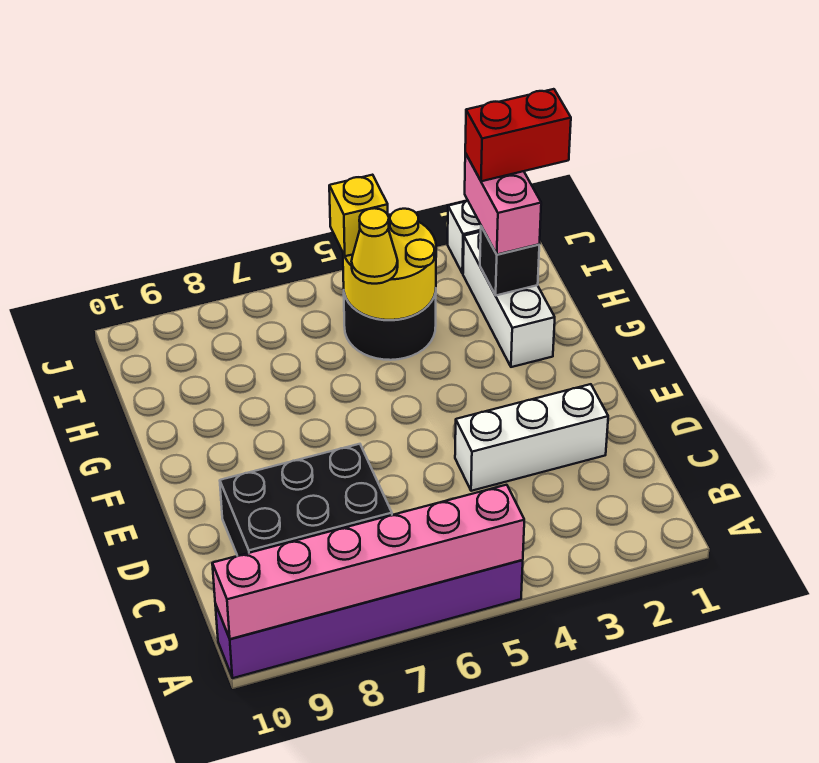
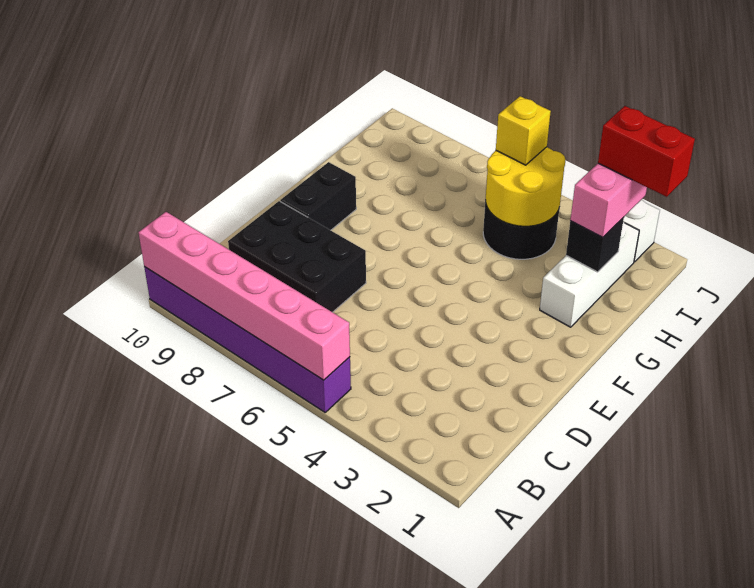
white 1x3 brick [455,384,608,491] -> none
none -> black 1x2 brick [280,162,356,230]
yellow 1x1 cone [351,208,398,284] -> none

